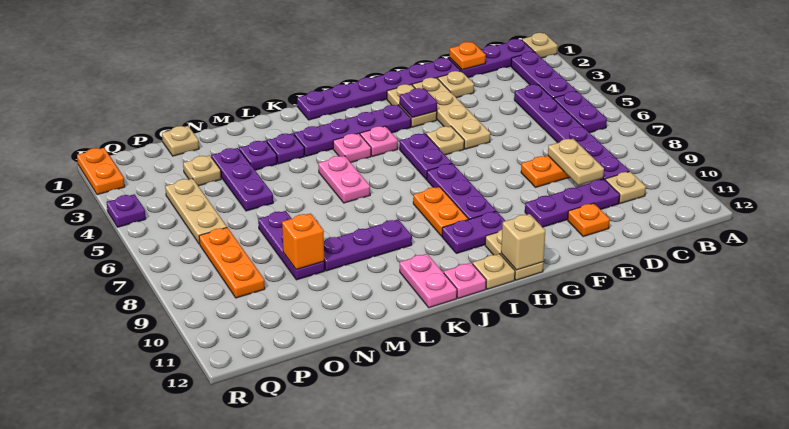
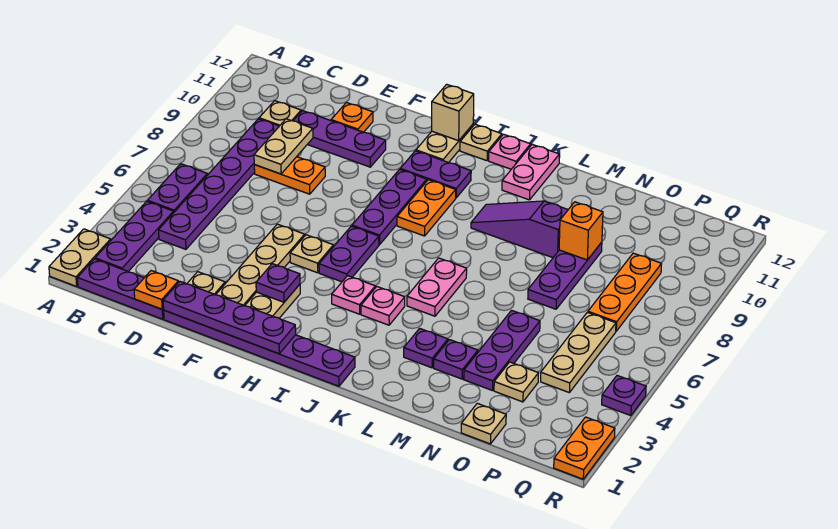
tan 1x1 plate [522,33,558,58] -> tan 1x2 plate [49,229,111,286]
purple 1x4 plate [294,105,411,156] -> purple 1x4 plate moved to [163,282,296,354]
purple 1x3 plate [324,219,412,271] -> purple 1x3 slope [471,201,568,258]

